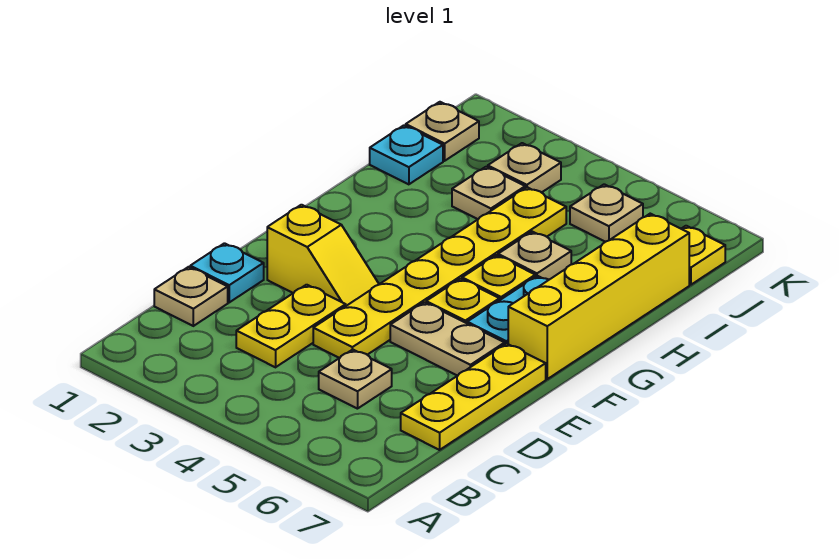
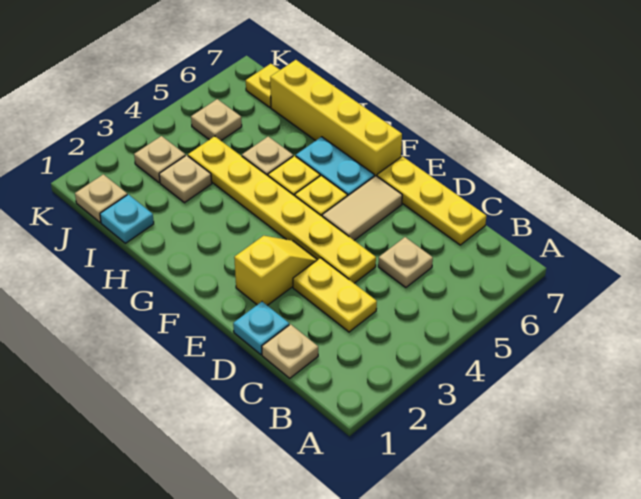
tan 1x2 plate [390,302,505,376] -> tan 1x2 tile [322,176,402,240]

